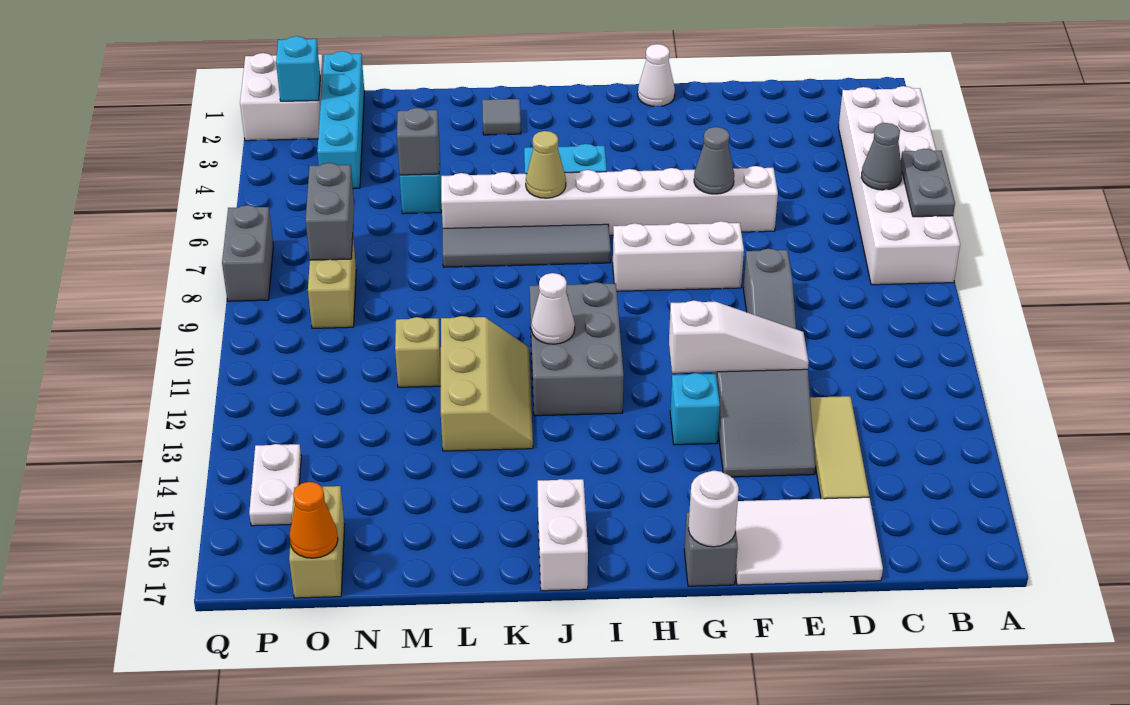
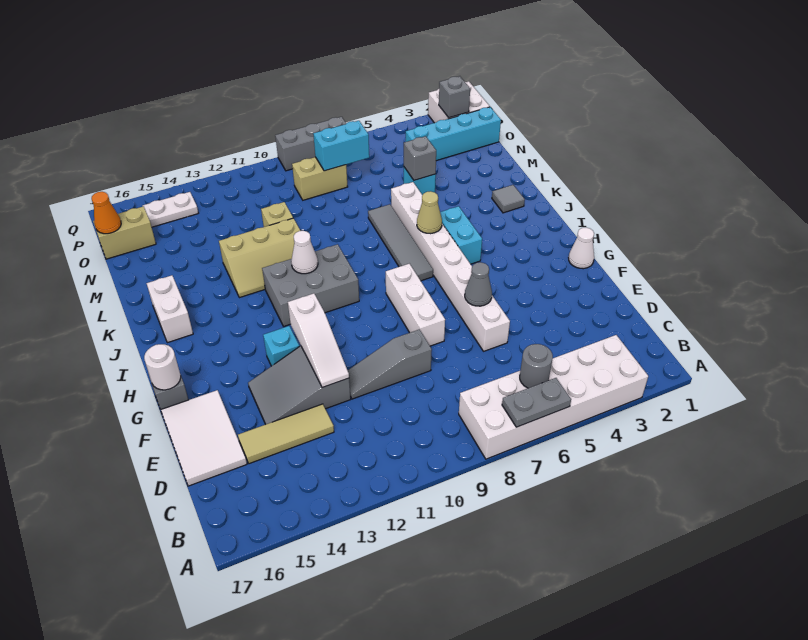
grey 1x1 cone [861,123,902,190] -> grey 1x1 round brick [520,344,553,388]
white 1x2 brick [538,479,588,591] -> white 1x2 brick turned to [147,275,193,343]
grey 1x2 brick [306,163,354,260] -> cyan 1x2 brick [313,121,369,171]
cyan 1x1 brick [276,36,320,101] -> grey 1x1 brick [439,76,470,118]
grey 1x2 brick [222,205,273,301] -> grey 1x3 brick [275,117,346,171]

